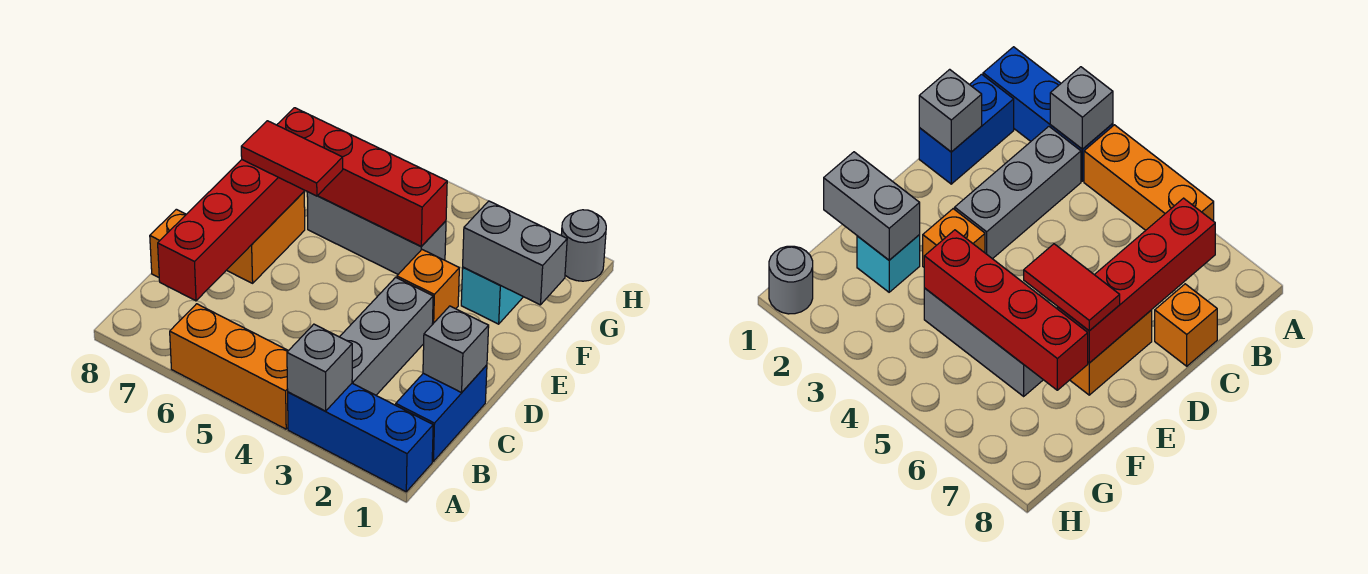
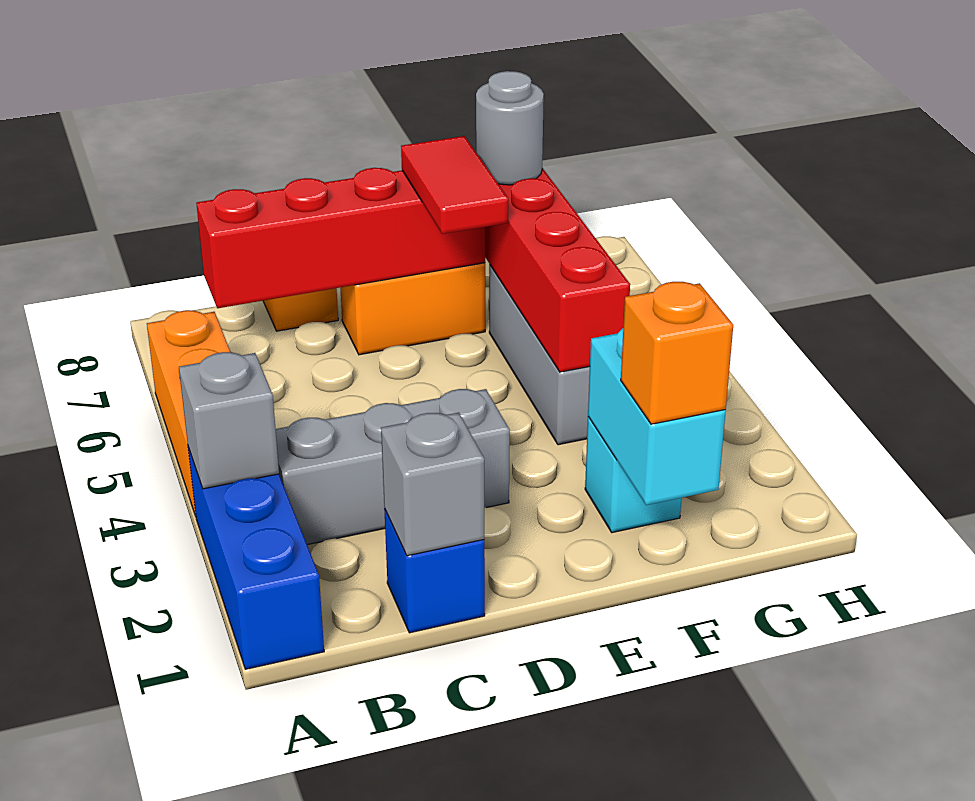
blue 1x2 brick [396,365,487,461] -> blue 1x1 brick [384,509,485,633]
orange 1x1 brick [397,250,459,325] -> orange 1x1 brick moved to [621,282,733,424]
grey 1x2 brick [463,201,567,305] -> cyan 1x2 brick [588,328,726,505]
grey 1x1 round brick [561,210,606,281] -> grey 1x1 round brick moved to [476,71,544,185]

